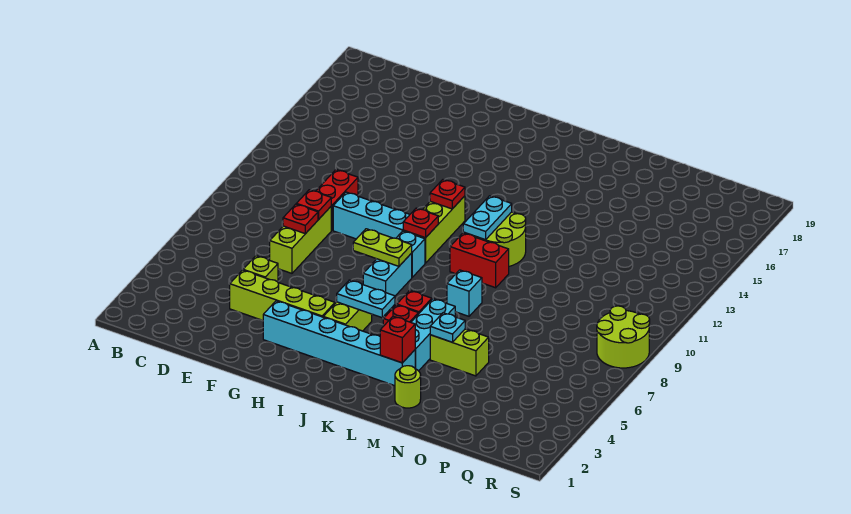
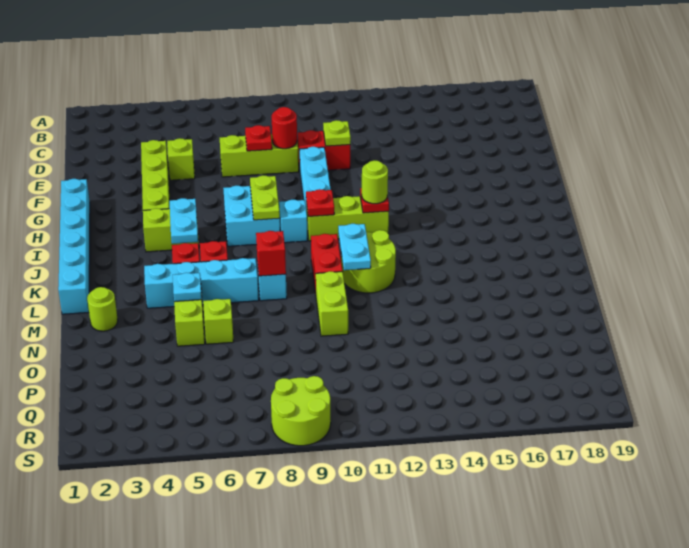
red 1x1 plate [297,190,331,219] -> red 1x1 round brick [272,107,297,149]
none -> lime 1x1 plate [323,120,351,146]
cyan 1x6 brick [263,301,415,386] -> cyan 1x6 brick moved to [58,179,90,314]
cyan 1x2 brick [363,253,412,296] -> cyan 2x2 brick [223,186,280,246]
none -> lime 1x1 round brick [362,161,388,204]
cyan 1x2 plate [463,196,512,240] -> cyan 1x2 plate turned to [338,224,371,270]
red 1x1 brick [380,316,415,363] -> red 1x1 brick moved to [256,231,286,276]
cyan 1x3 brick [411,299,455,371] -> cyan 1x4 brick [144,258,259,308]
none -> lime 1x2 brick [316,271,348,336]
none -> lime 1x1 brick [203,299,234,344]

